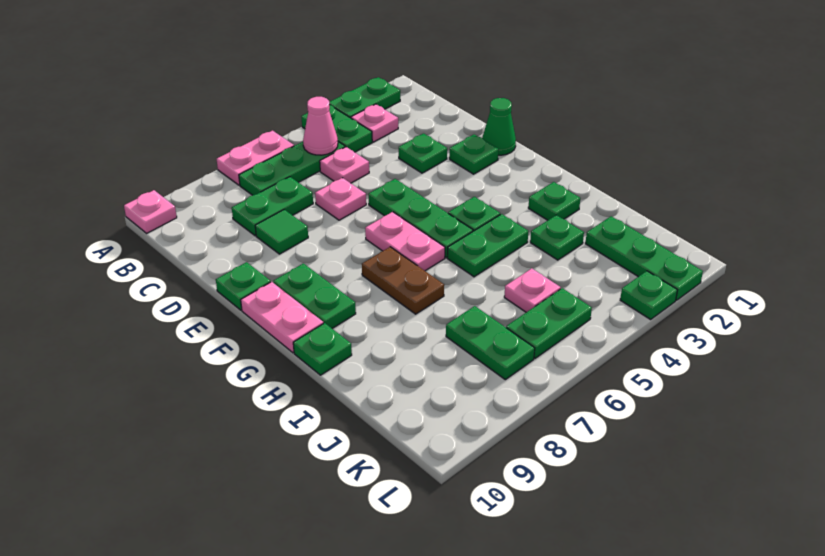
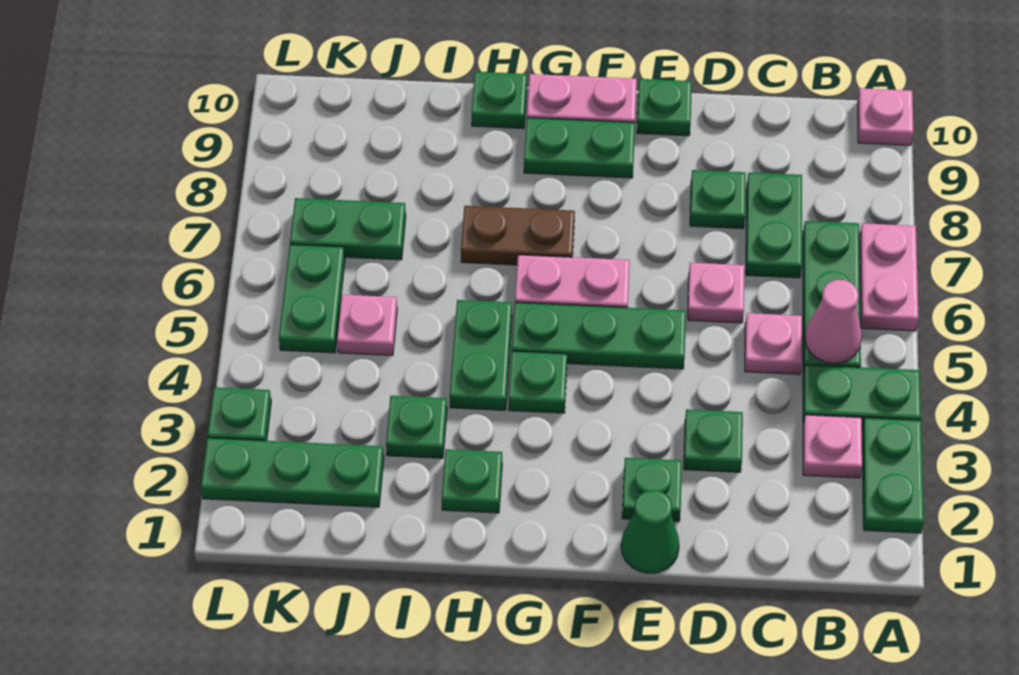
green 1x1 tile [255,210,308,254] -> green 1x1 plate [690,170,746,229]

